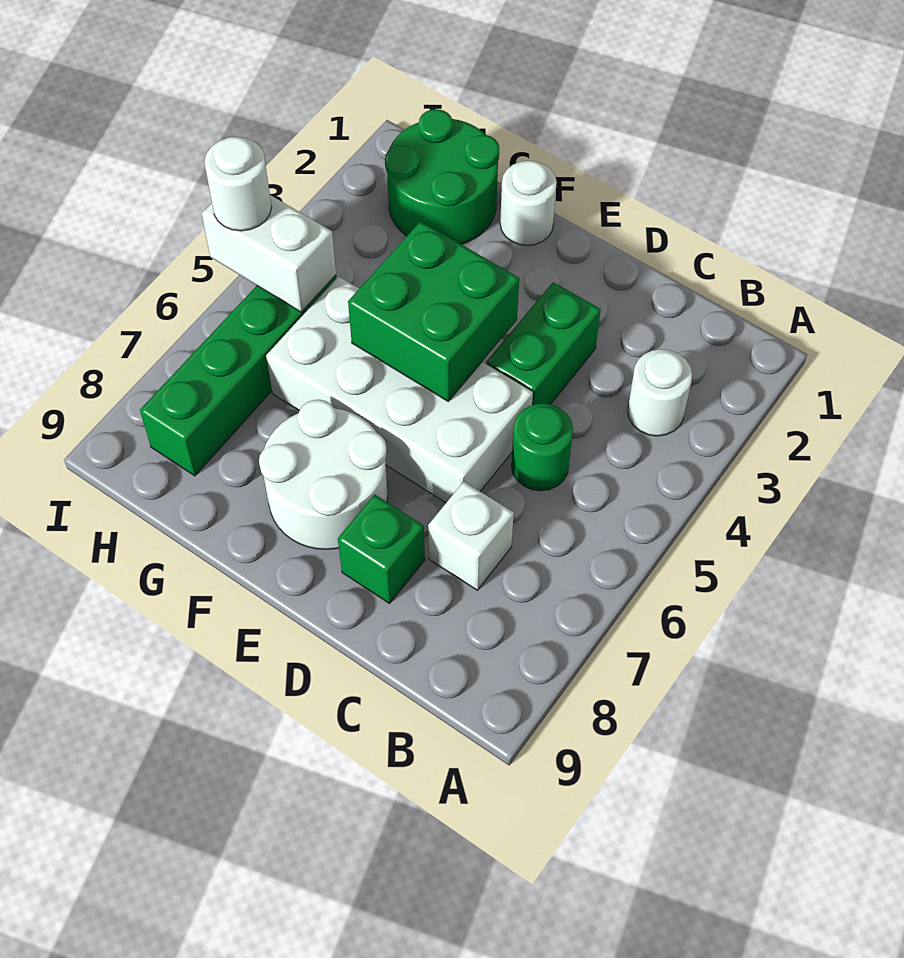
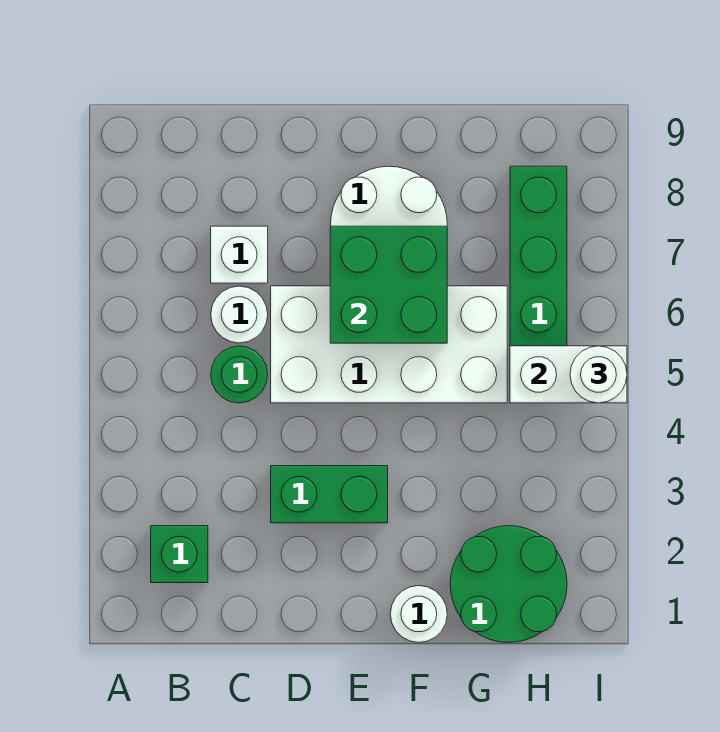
white 1x1 round brick [628,349,692,436] -> white 1x1 round brick moved to [211,286,268,343]
green 1x2 brick [486,282,601,405] -> green 1x2 brick turned to [271,466,388,523]
green 1x1 brick [338,494,425,604] -> green 1x1 brick moved to [151,526,208,583]
green 2x2 brick [348,221,519,401] -> green 2x2 brick moved to [330,226,447,343]

